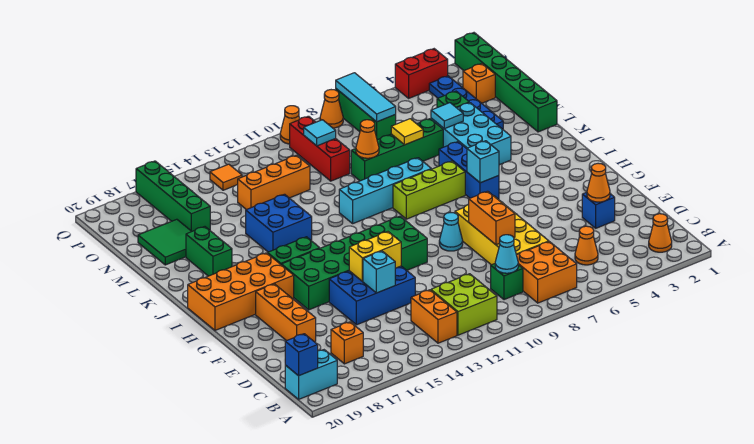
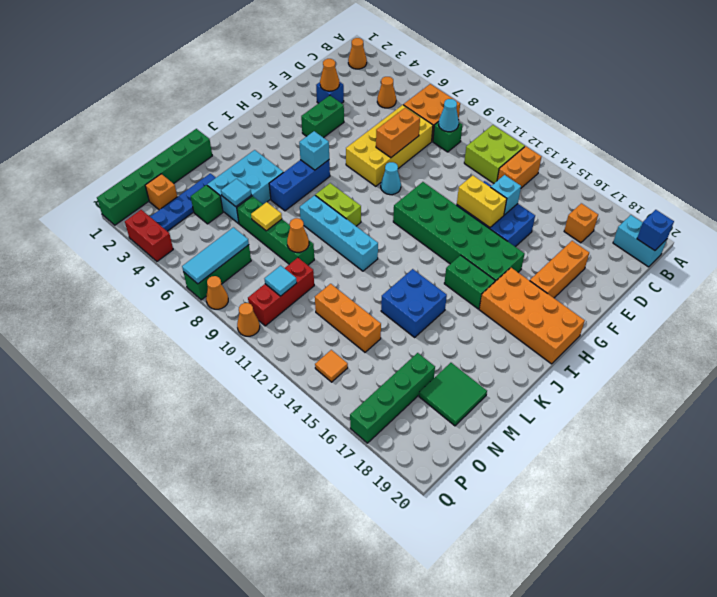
lime 1x3 brick [393,161,465,219] -> lime 1x2 brick [315,183,361,226]
green 1x2 brick [186,227,232,276] -> green 1x2 brick moved to [301,96,344,138]

